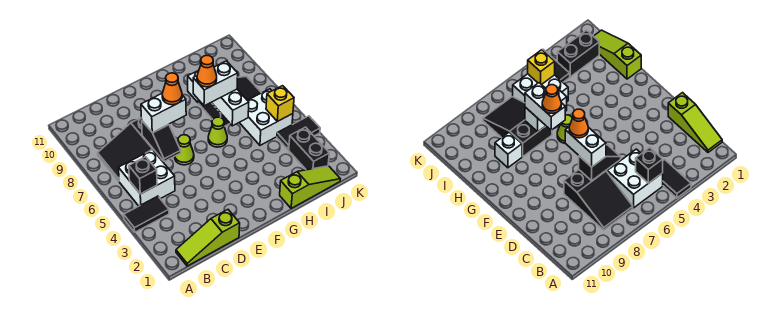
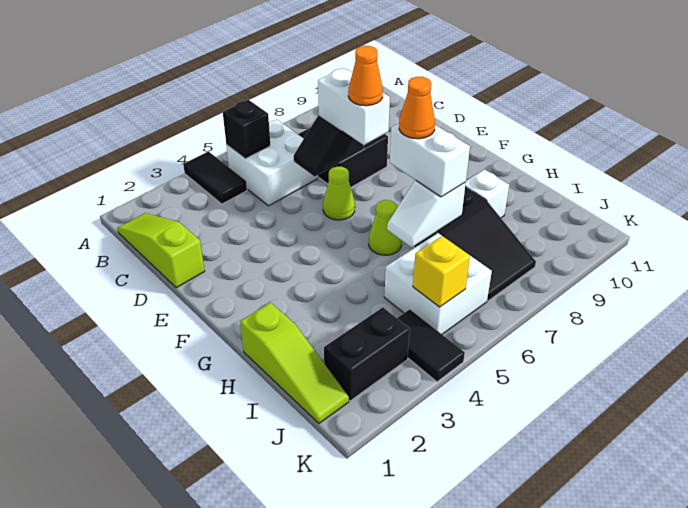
white 1x2 brick [211,89,249,126] -> white 1x2 slope [387,180,466,247]

